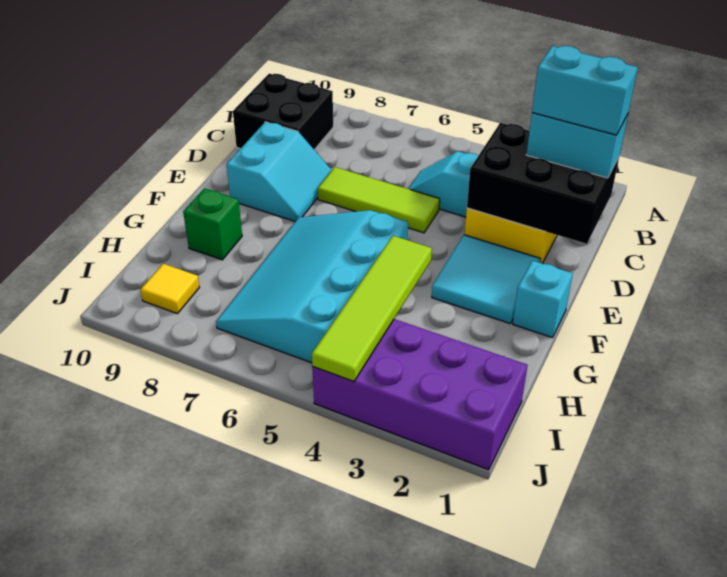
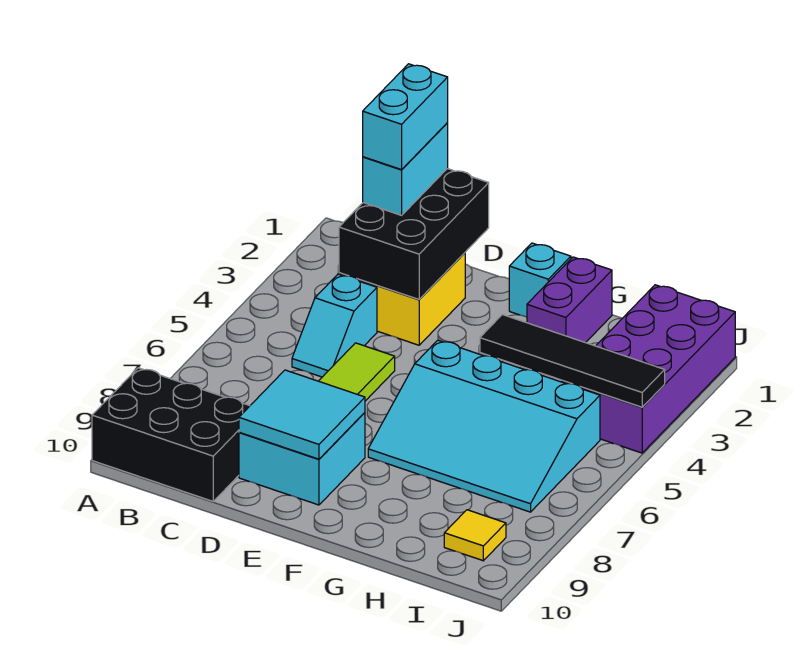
black 2x2 brick [233,74,333,150] -> black 2x3 brick [92,368,249,501]
cyan 2x2 slope [227,122,332,221] -> cyan 2x2 brick [239,413,365,505]
cyan 2x2 tile [432,235,540,324] -> cyan 2x2 tile moved to [239,370,365,459]
none -> purple 1x2 brick [527,257,612,343]
lime 1x4 tile [312,236,432,382] -> black 1x4 tile [480,315,665,407]
green 1x1 brick [183,188,242,260] -> none

